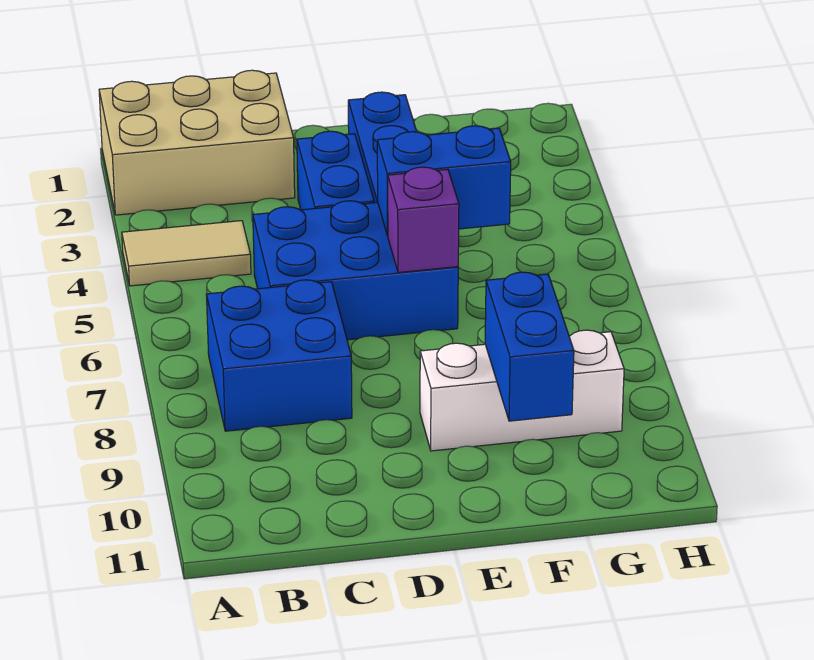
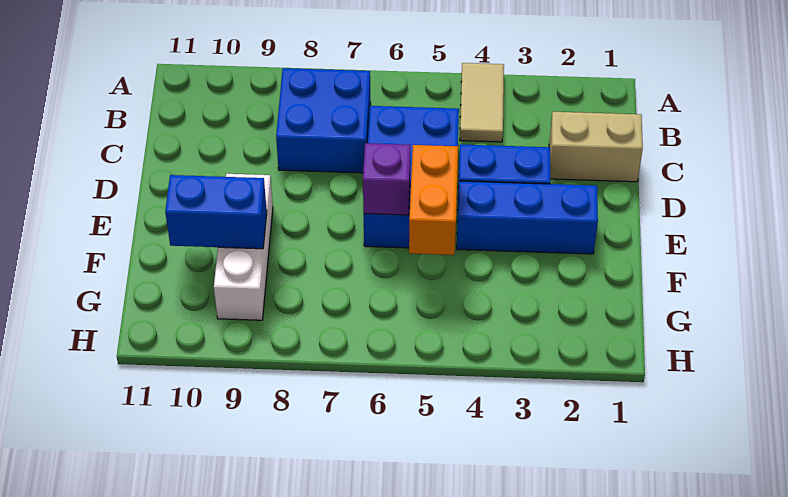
tan 2x3 brick [99,70,295,215] -> tan 1x2 brick [549,112,643,182]
blue 1x2 brick [377,126,511,236] -> orange 1x2 brick [409,145,458,255]

